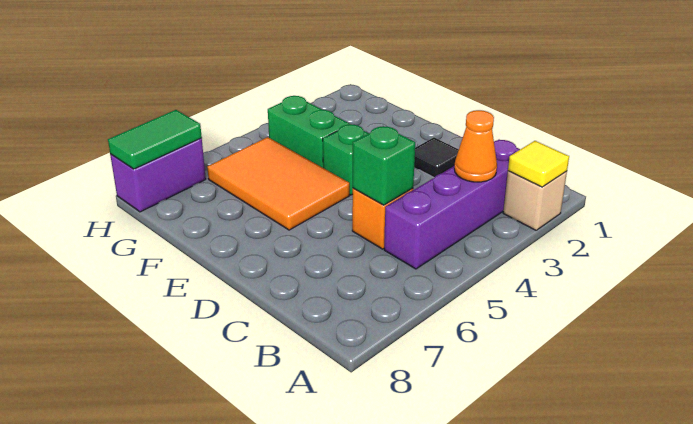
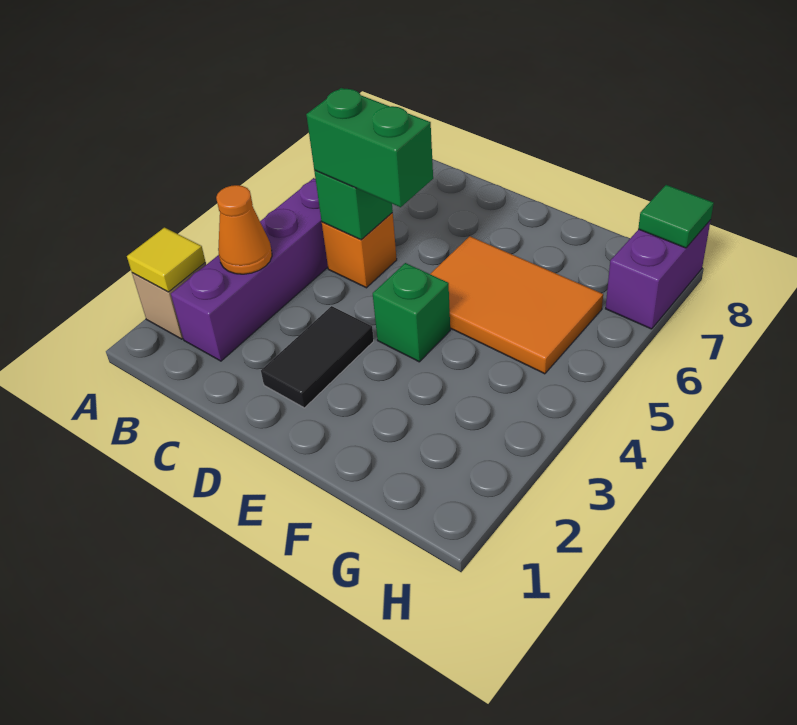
black 1x1 tile [414,137,459,177] -> black 1x2 tile [261,306,374,408]
green 1x2 brick [268,96,349,168] -> green 1x2 brick moved to [306,88,433,207]
green 1x2 tile [108,110,202,169] -> green 1x1 tile [638,185,714,248]

